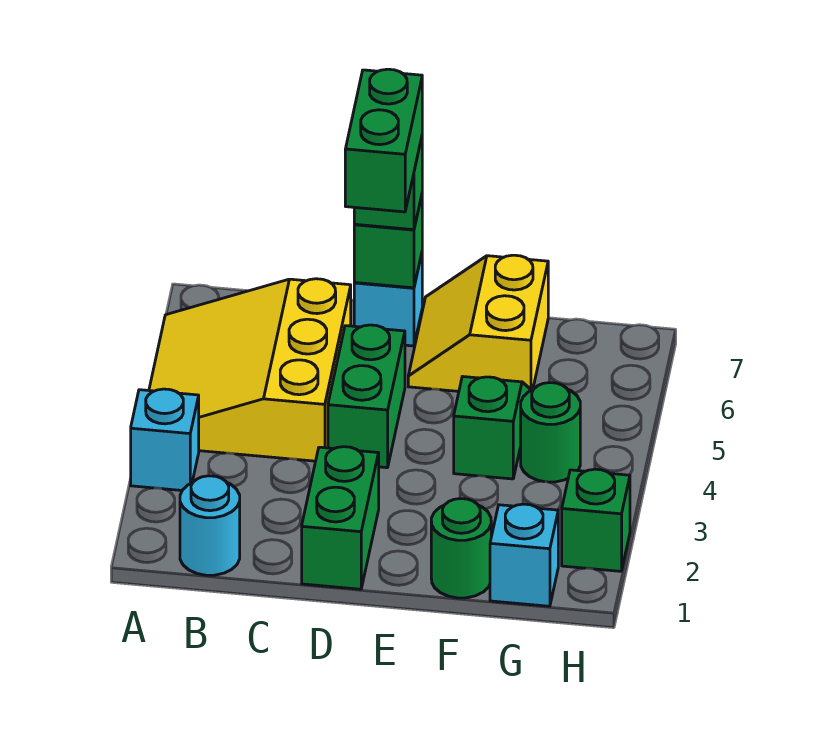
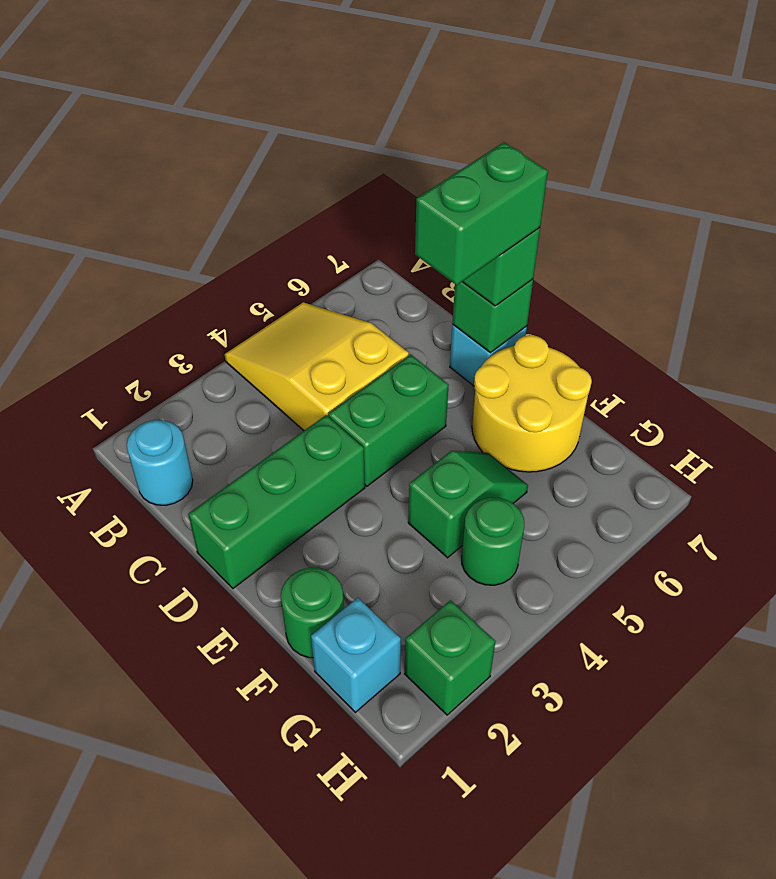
cyan 1x1 brick [131,389,199,490] -> none
yellow 3x3 slope [149,279,351,461] -> yellow 2x3 slope [225,302,409,431]
green 1x2 brick [302,447,379,589] -> green 1x3 brick [188,415,365,588]
yellow 2x2 slope [408,255,548,391] -> yellow 2x2 round brick [472,335,592,472]

